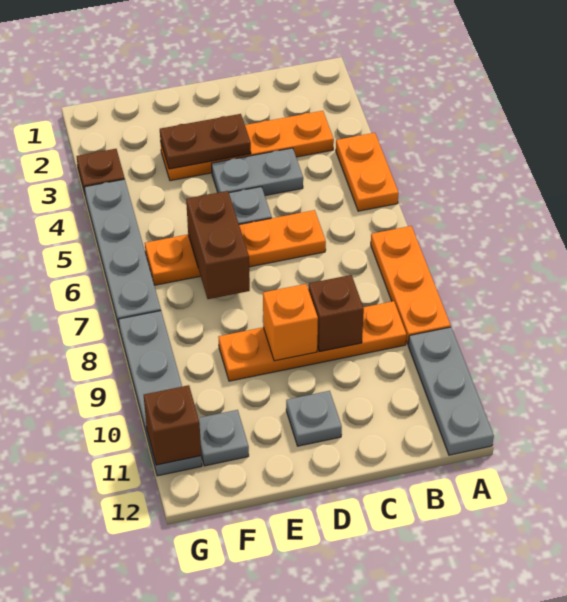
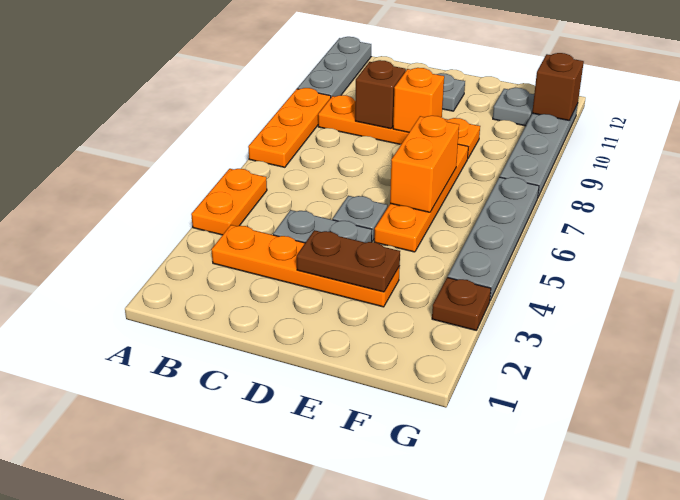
orange 1x4 plate [145,210,326,285] -> orange 1x4 plate turned to [374,144,468,252]
brown 1x2 brick [186,191,250,299] -> orange 1x2 brick [390,116,459,212]

